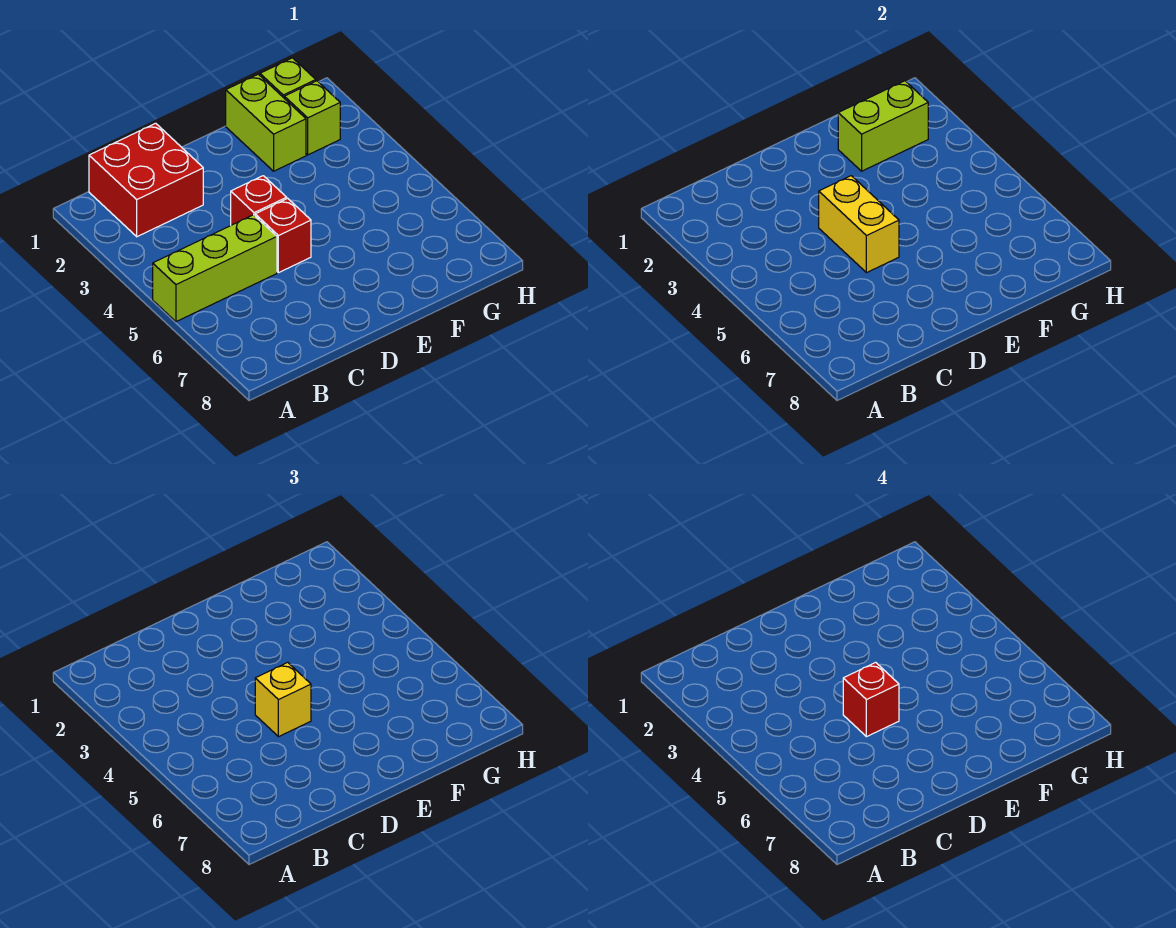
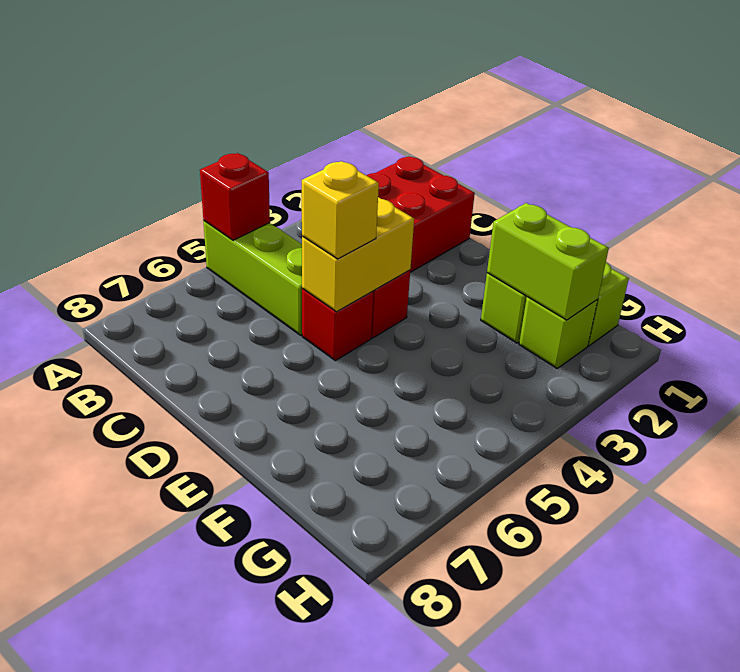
red 1x1 brick [843,662,899,737] -> red 1x1 brick moved to [200,153,270,240]

